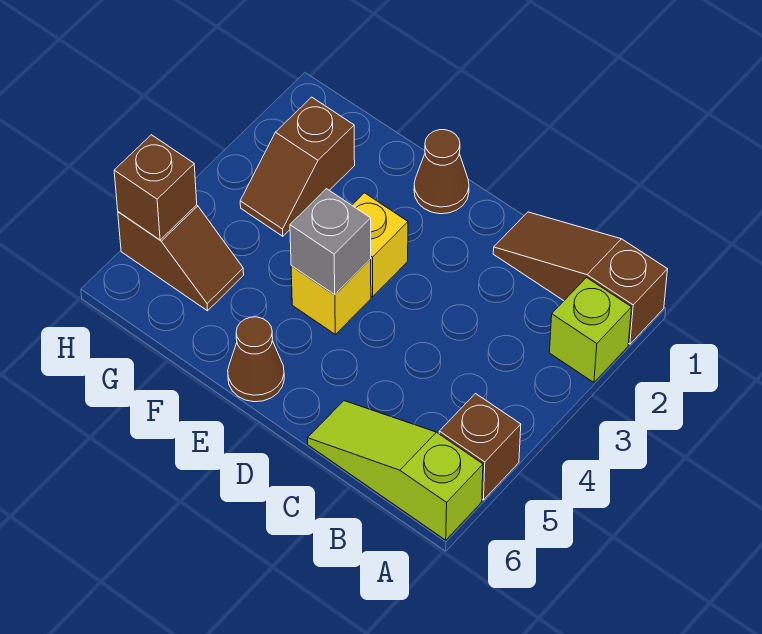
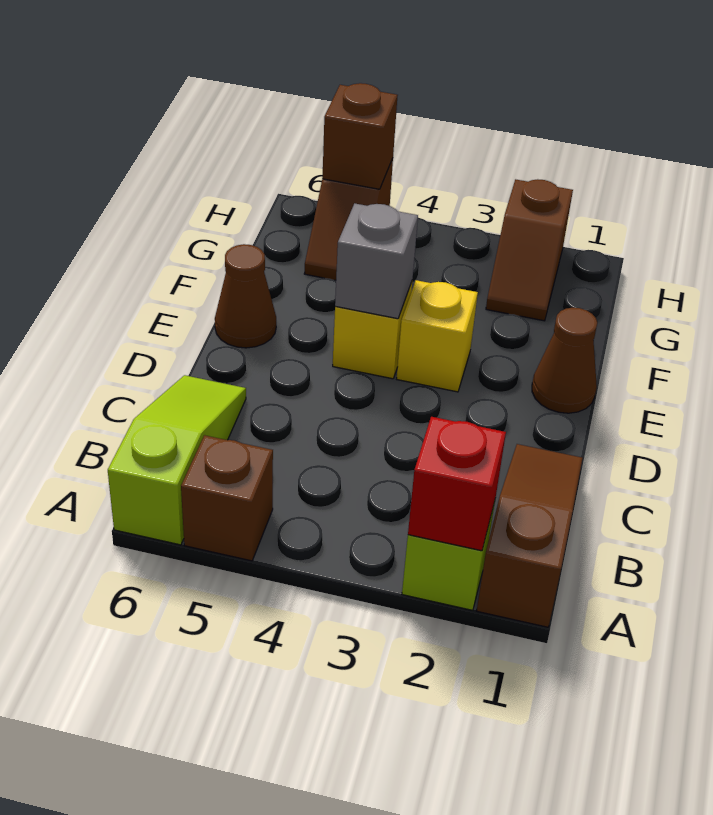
none -> red 1x1 brick [408,417,506,551]
brown 1x2 slope [240,97,355,236] -> brown 1x2 slope turned to [486,179,573,321]

